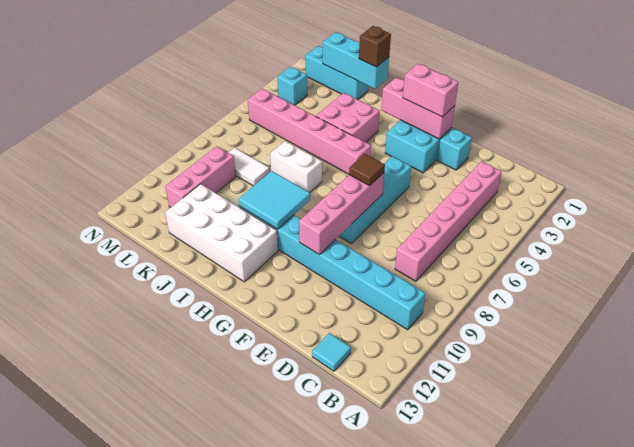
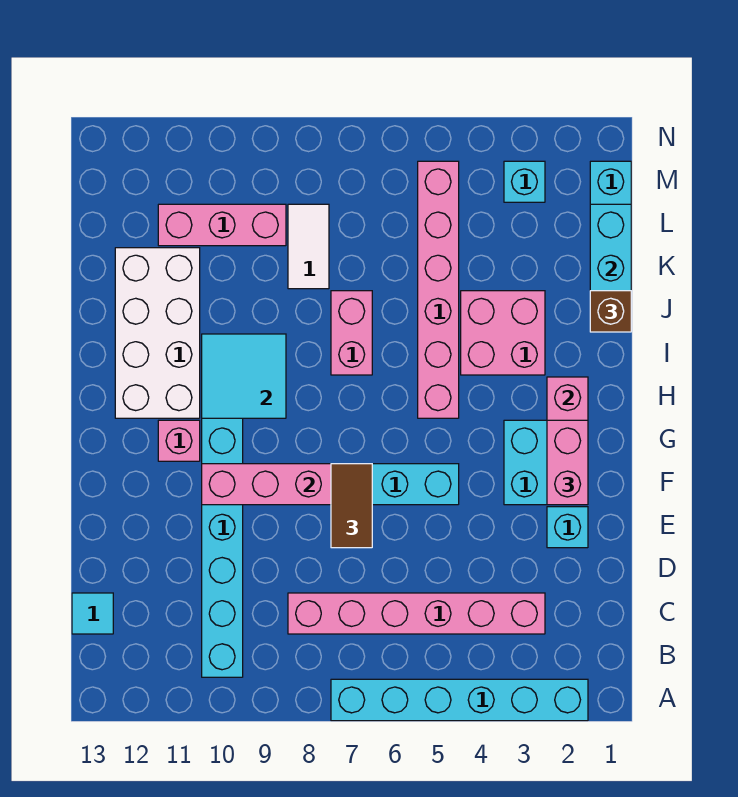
none -> cyan 1x6 brick [331,679,588,721]
brown 1x1 tile [349,154,385,186] -> brown 1x2 tile [331,464,372,548]
none -> pink 1x1 brick [158,420,200,461]
white 1x2 brick [270,141,322,192] -> pink 1x2 brick [331,291,372,375]

